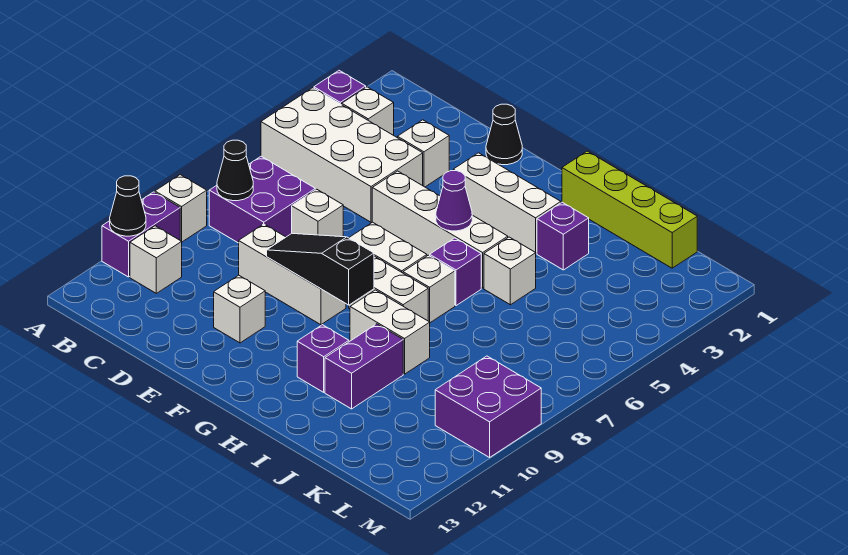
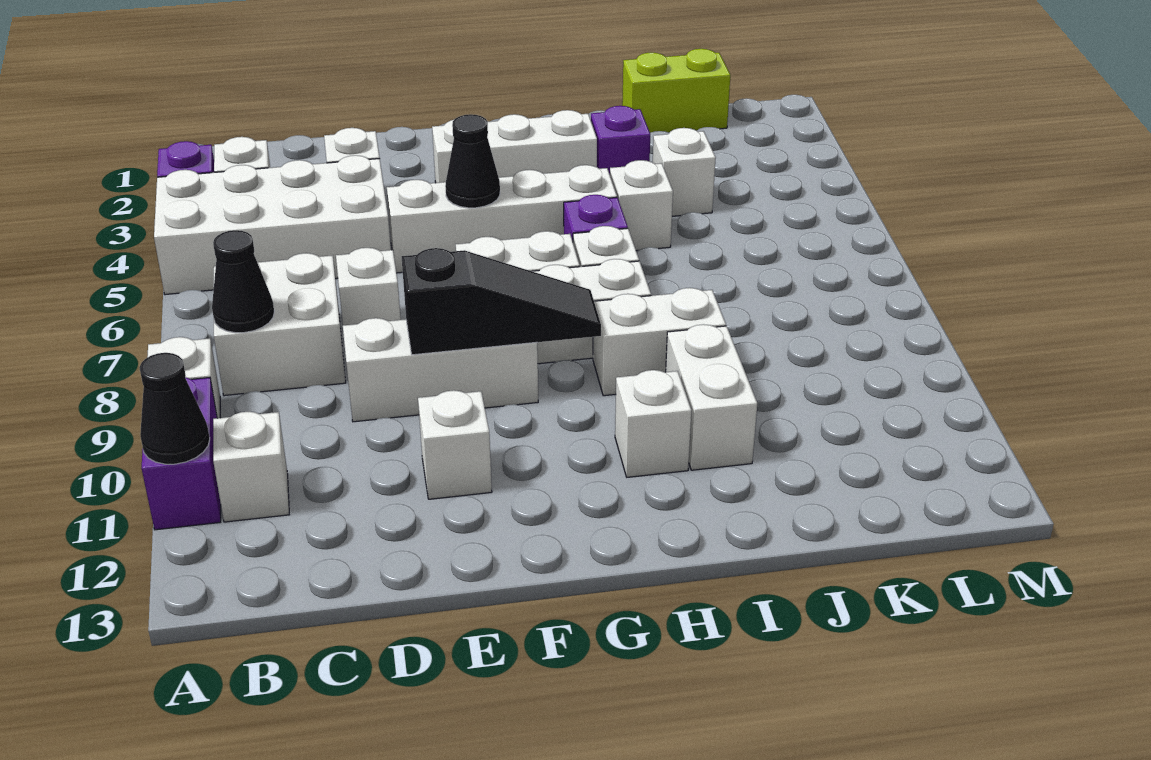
purple 2x2 brick [209,156,315,243] -> white 2x2 brick [214,253,346,396]
black 1x1 cone [486,104,522,165] -> black 1x1 cone moved to [445,114,500,208]
black 1x3 slope [267,234,374,305] -> black 1x3 slope turned to [402,248,601,355]
purple 1x1 cone [436,171,472,231] -> none
lime 1x4 brick [562,151,697,268] -> lime 1x2 brick [622,49,730,133]
purple 1x1 brick [297,325,349,392] -> white 1x1 brick [615,370,691,477]
purple 1x2 brick [325,324,403,409] -> white 1x2 brick [666,324,757,470]
none -> white 1x1 brick [653,128,716,216]
purple 2x2 brick [435,356,541,457] -> none

